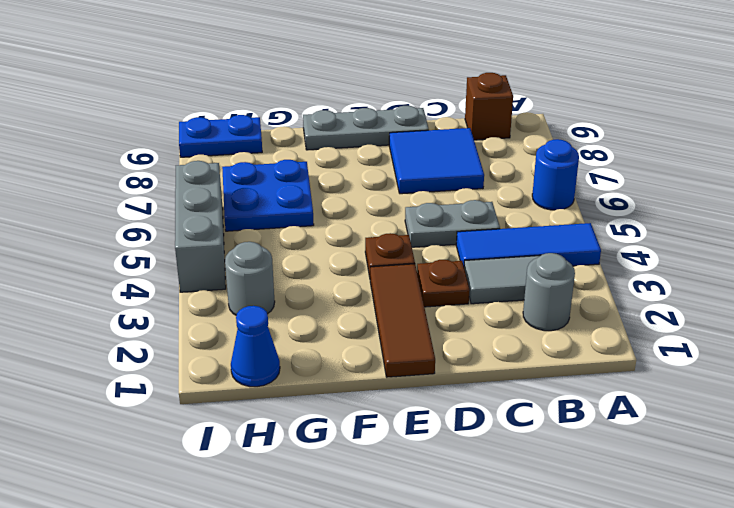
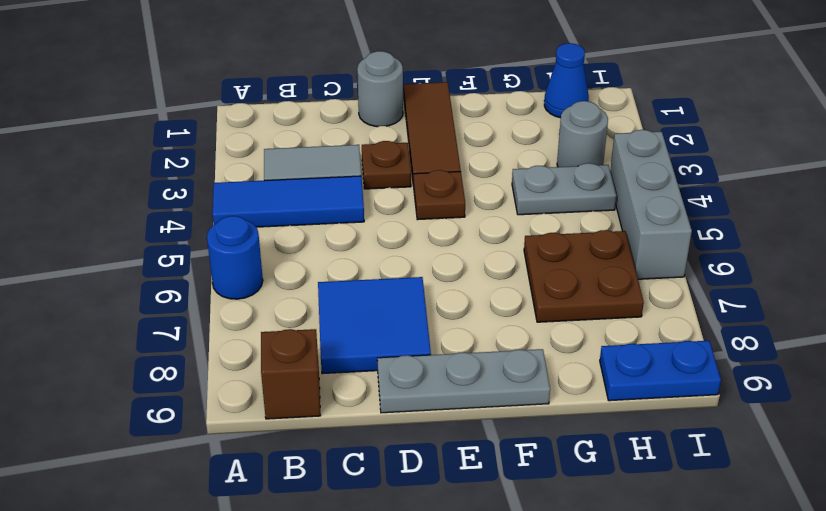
grey 1x1 round brick [523,253,575,331] -> grey 1x1 round brick moved to [357,51,403,127]
grey 1x2 plate [405,200,500,247] -> grey 1x2 plate moved to [512,163,616,215]
blue 2x2 plate [222,160,314,231] -> brown 2x2 plate [524,230,644,322]

